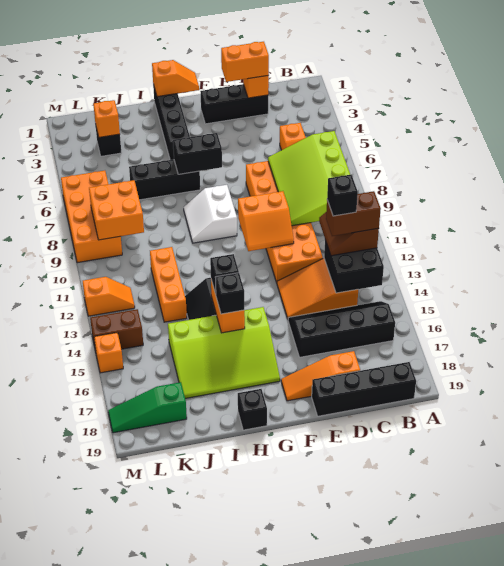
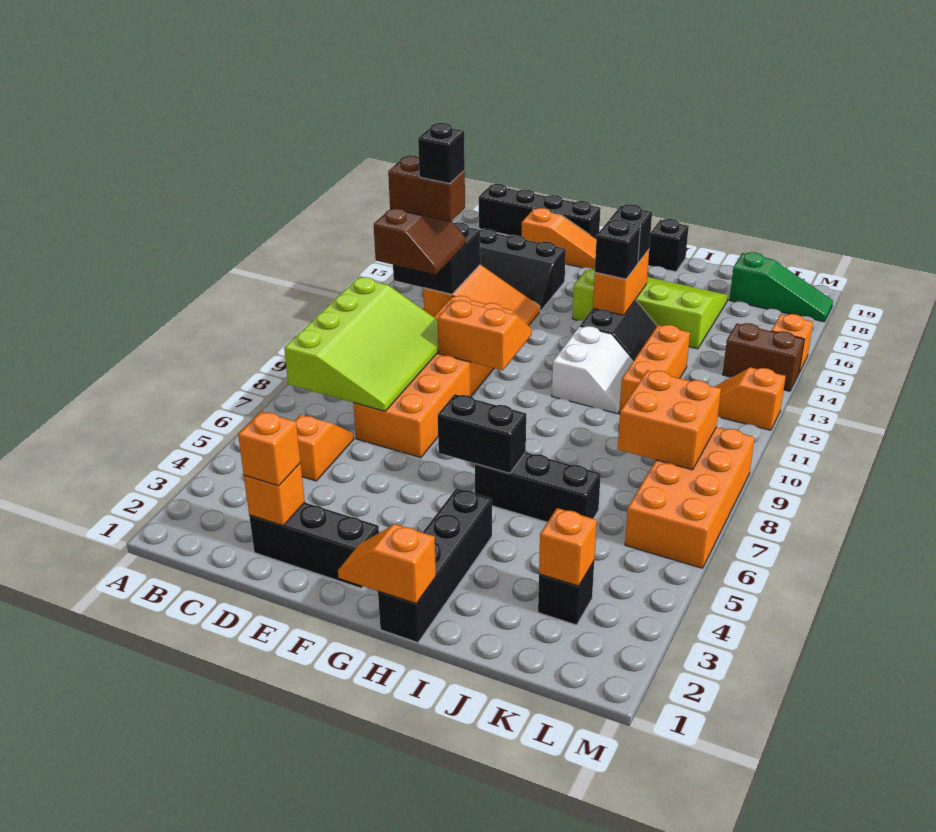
orange 1x2 brick [221,42,269,82] -> orange 1x1 brick [238,411,301,486]
white 2x2 slope [184,185,237,243] -> white 2x2 slope moved to [552,326,634,414]

